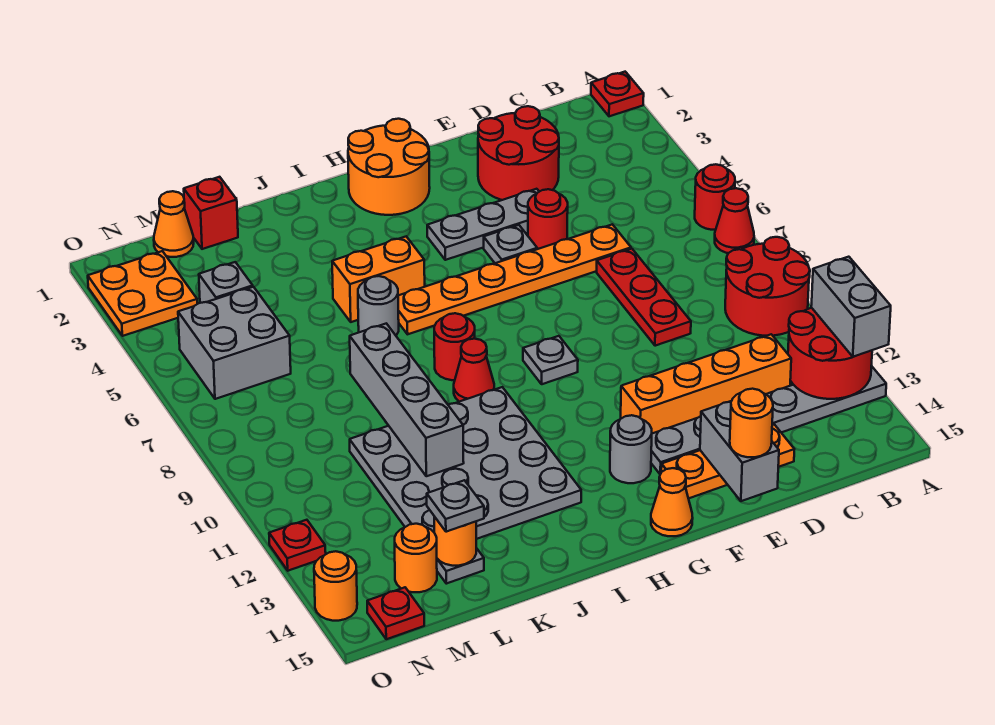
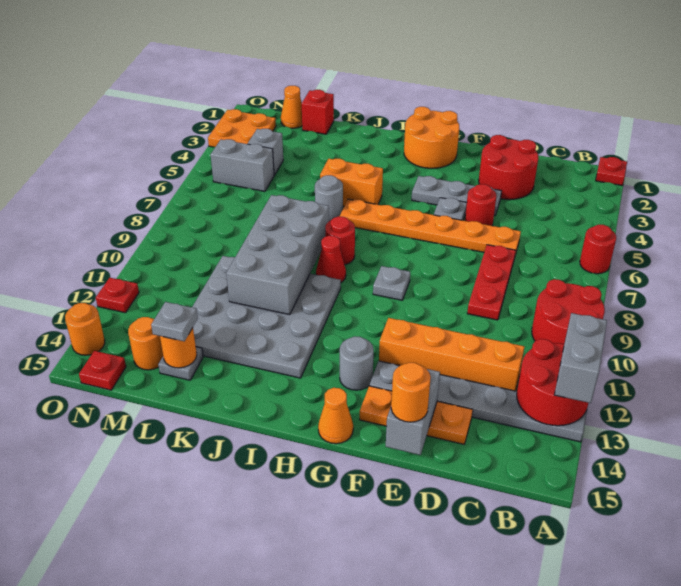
red 1x1 cone [715,188,754,253] -> none
grey 1x4 brick [350,323,464,476] -> grey 2x4 brick [226,195,329,315]
grey 2x2 brick [178,287,291,399] -> grey 1x2 brick [211,139,274,191]

